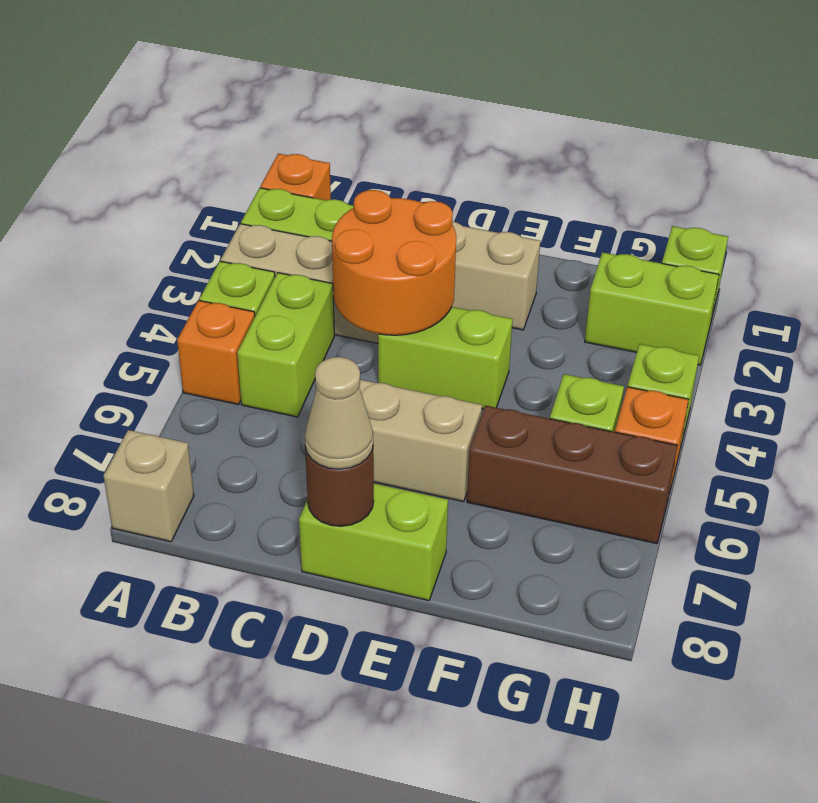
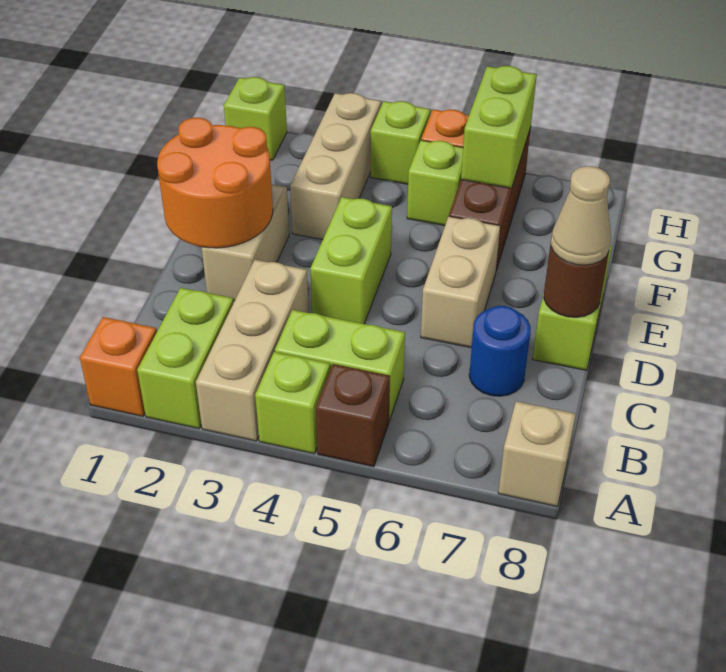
orange 1x1 brick [177,301,255,405] -> brown 1x1 brick [316,364,390,467]
orange 2x2 round brick [332,190,456,335] -> orange 2x2 round brick moved to [157,118,273,248]
none -> blue 1x1 round brick [469,306,531,396]
none -> tan 1x3 brick [290,93,381,239]
lime 1x2 brick [585,252,719,365] -> lime 1x2 brick moved to [461,66,537,188]

